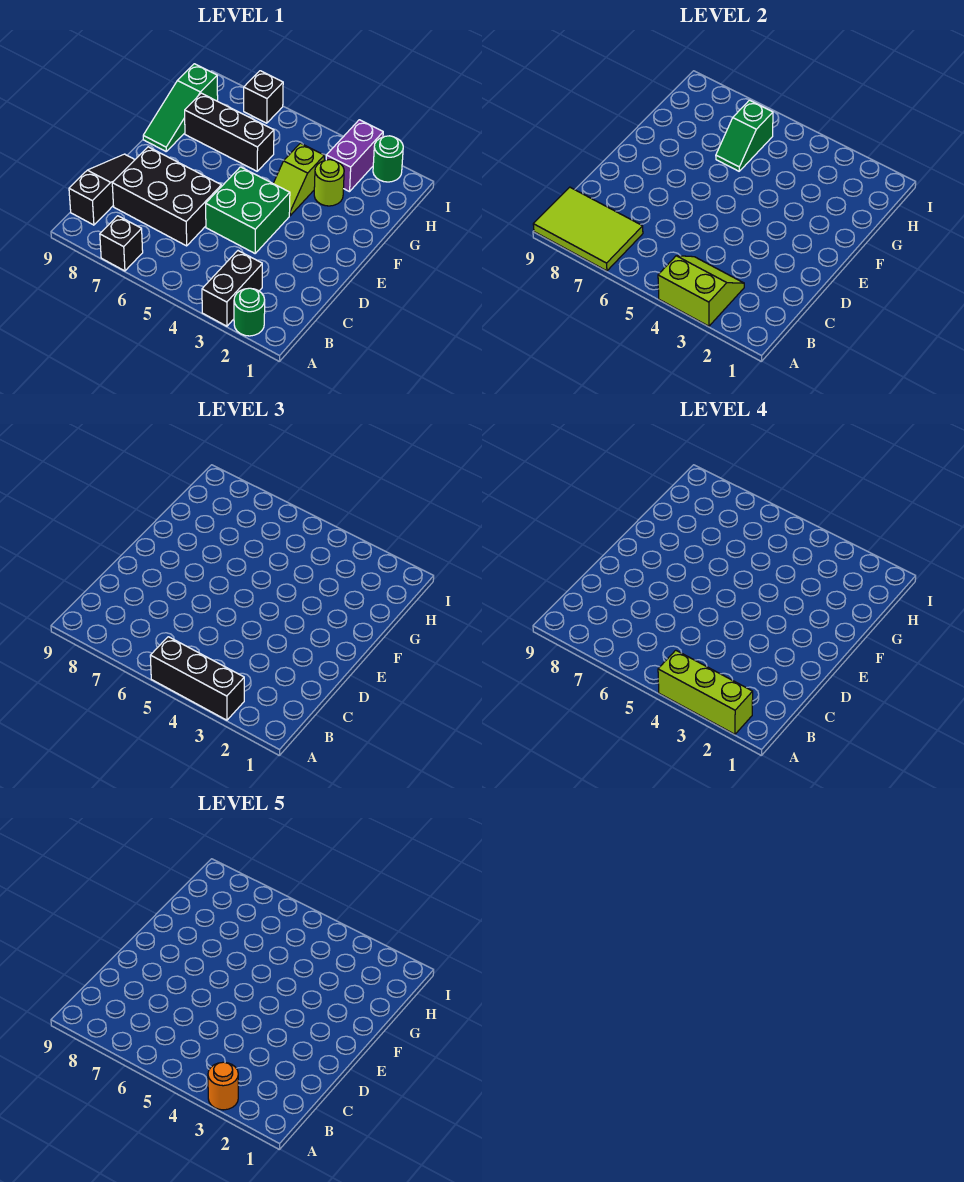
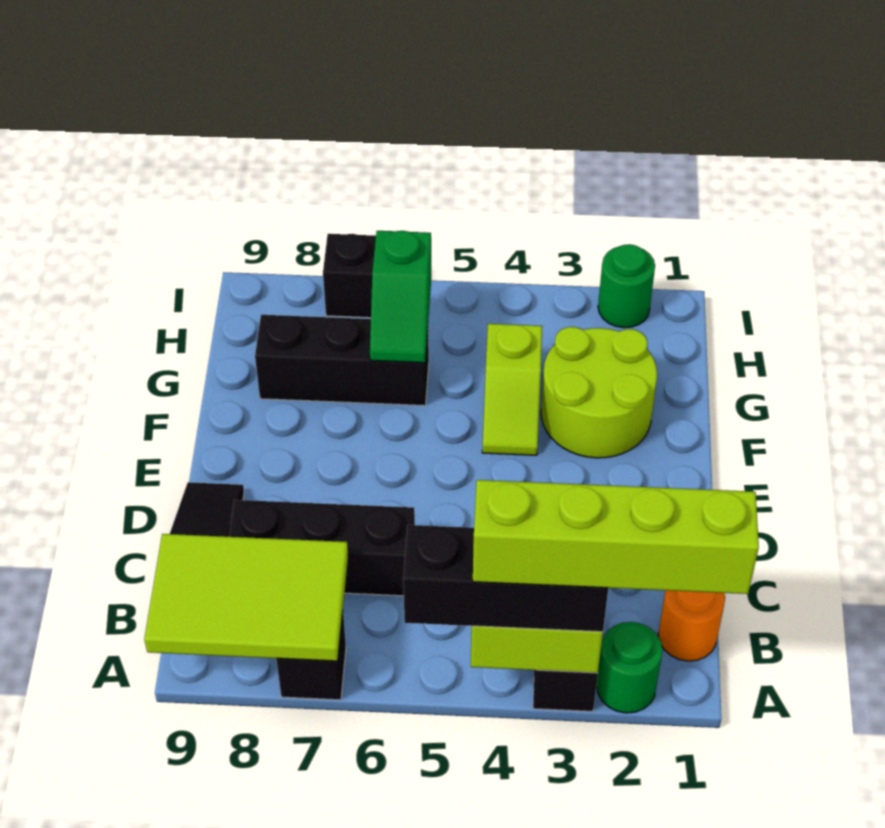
lime 1x3 brick [658,650,753,734] -> lime 1x4 brick [473,480,759,594]
orange 1x1 round brick [208,1062,238,1110] -> orange 1x1 round brick moved to [658,590,725,661]
black 2x3 brick [112,147,221,246] -> black 1x3 brick [229,500,415,596]
green 2x2 brick [206,167,290,253] -> none
green 1x3 slope [143,64,218,151] -> none
lime 1x1 round brick [314,160,344,206] -> lime 2x2 round brick [541,327,657,458]
purple 1x2 brick [326,120,383,192] -> none

